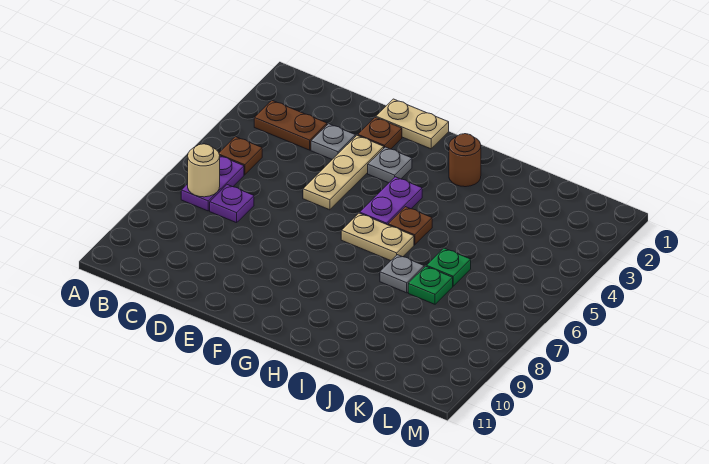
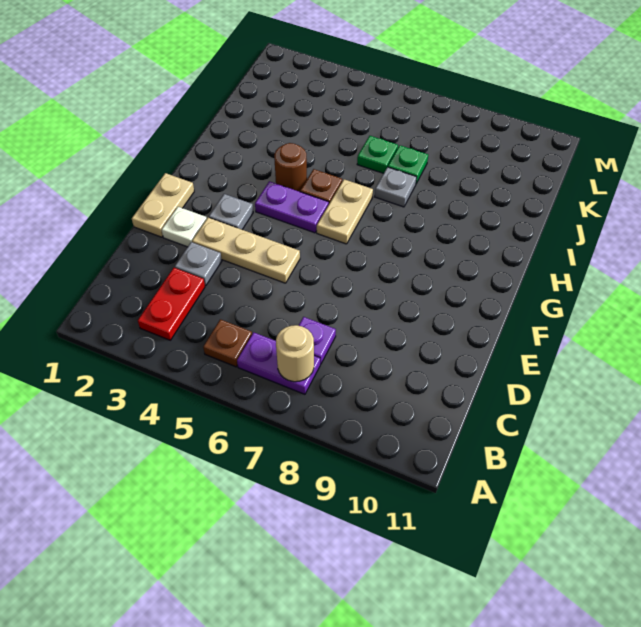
brown 1x2 plate [254,101,327,150] -> red 1x2 plate [138,268,205,340]
brown 1x1 plate [358,117,402,149] -> white 1x1 plate [162,207,207,247]
brown 1x1 round brick [449,134,481,187] -> brown 1x1 round brick moved to [274,143,307,192]

